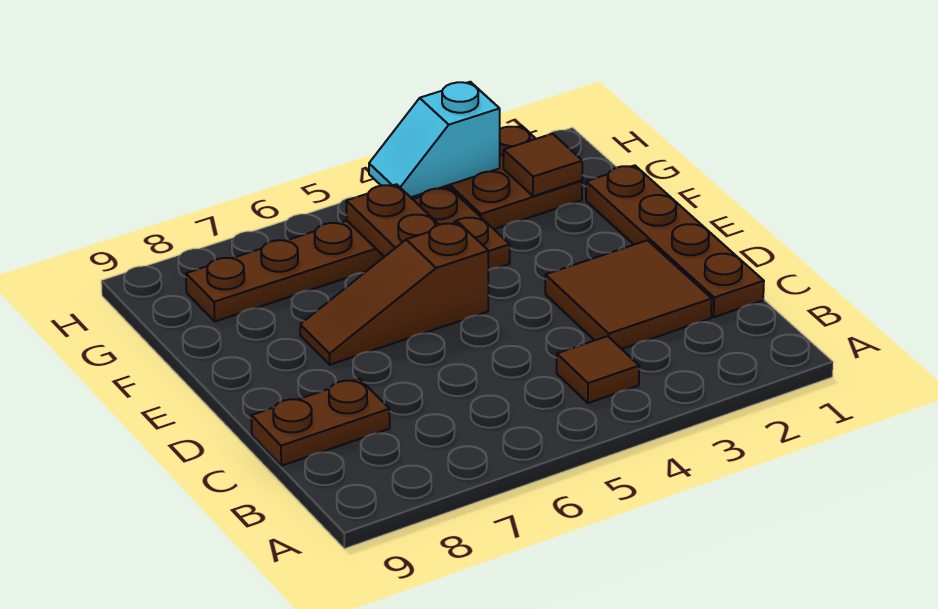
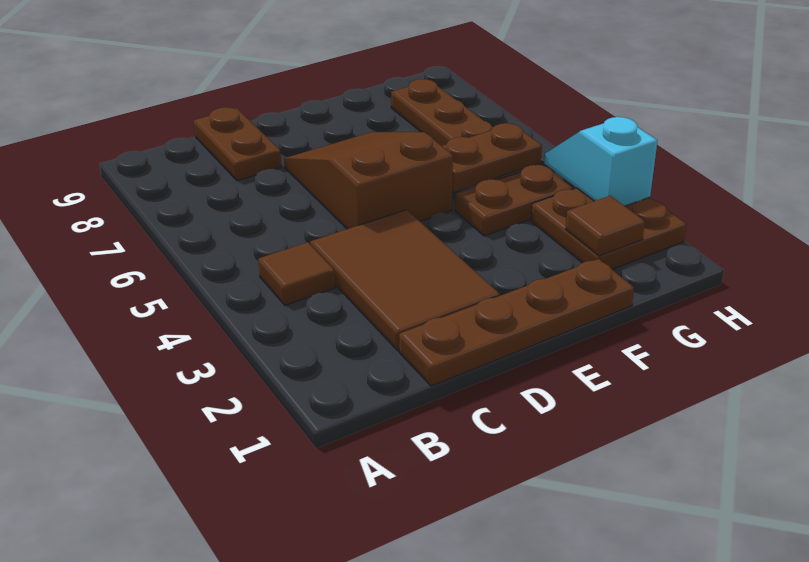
brown 2x2 tile [545,240,712,349] -> brown 2x3 tile [310,210,500,351]
brown 1x3 slope [300,222,488,365] -> brown 2x3 slope [284,132,453,229]

